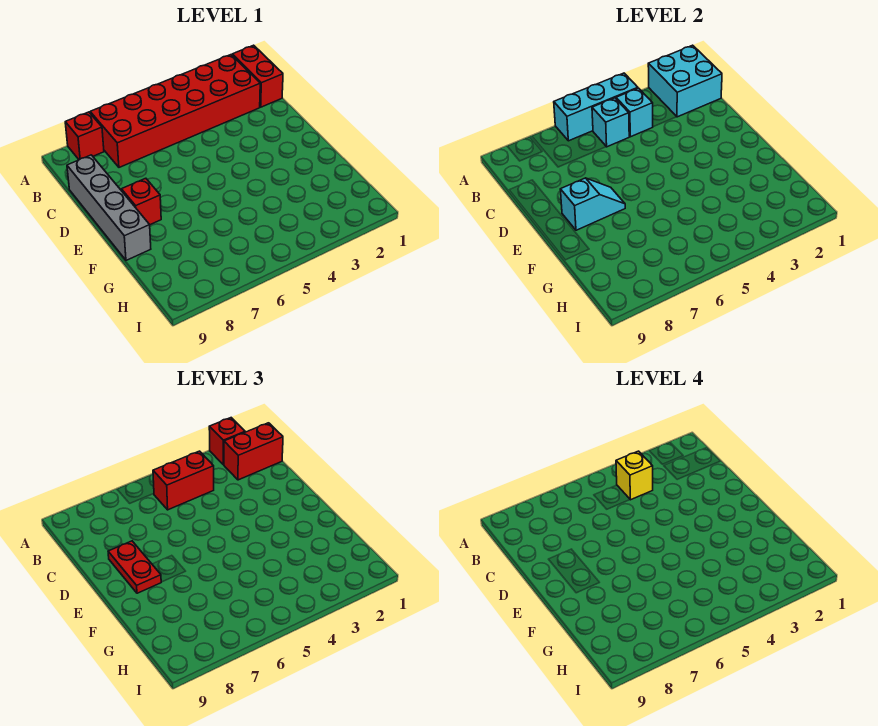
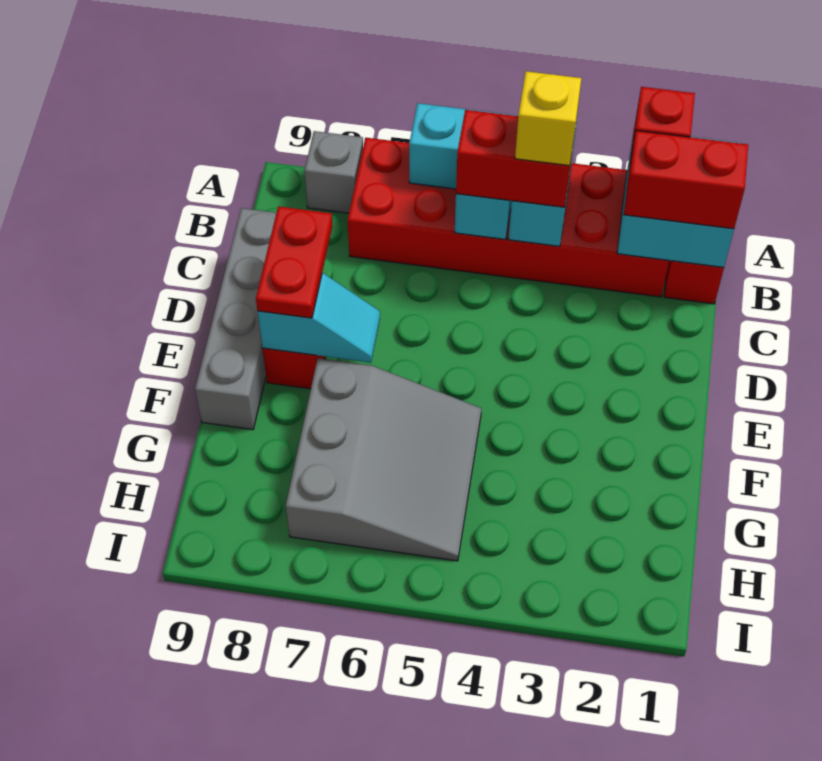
red 1x1 brick [65,112,104,160] -> grey 1x1 brick [304,131,363,213]
none -> grey 3x3 slope [286,358,482,561]

